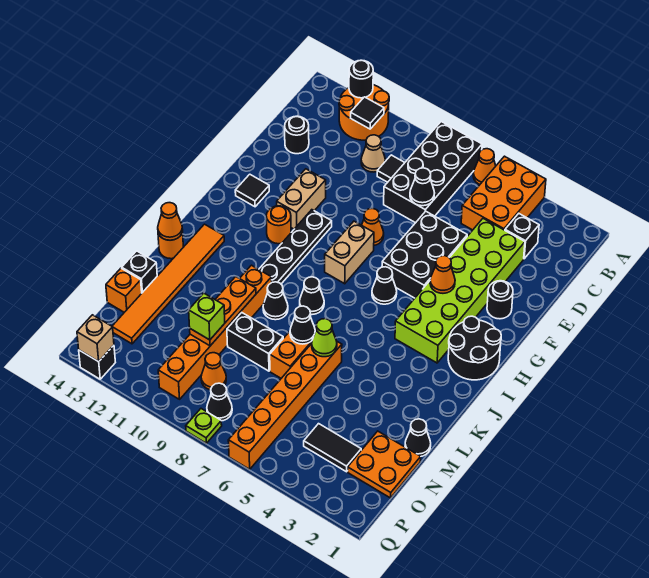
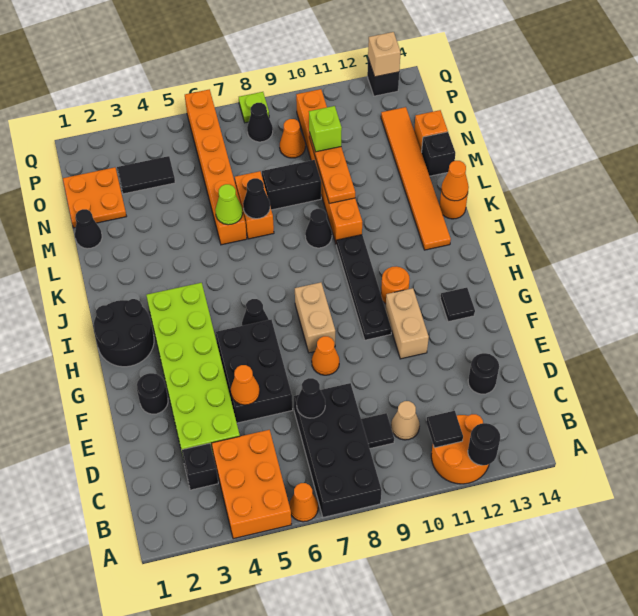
orange 1x1 cone [430,256,455,293] -> orange 1x1 cone moved to [231,365,260,405]
black 1x1 cone [300,277,324,314] -> none

